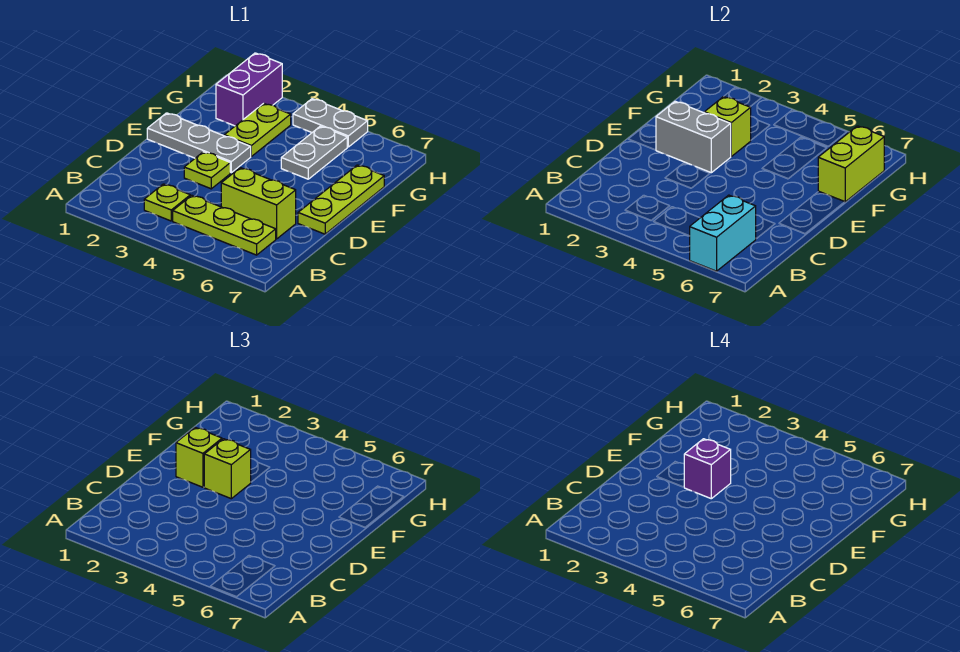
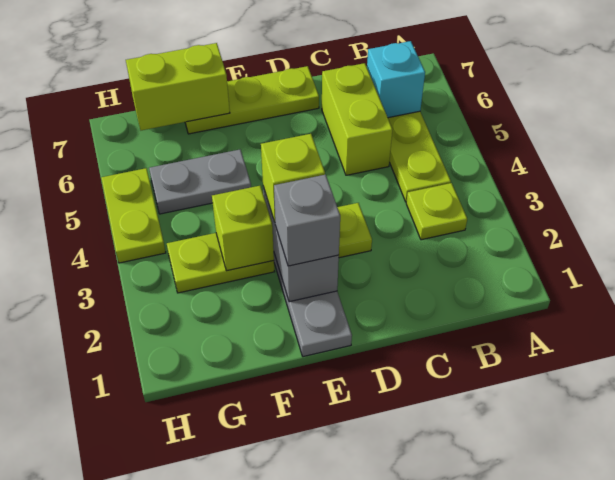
cyan 1x2 brick [690,195,756,271] -> cyan 1x1 brick [367,41,425,118]
lime 1x1 brick [176,427,222,487] -> grey 1x1 brick [274,175,340,266]
purple 1x1 brick [684,439,731,499] -> none
purple 1x2 brick [216,53,282,126] -> none
grey 1x2 plate [293,99,368,147] -> lime 1x2 plate [101,168,166,263]

